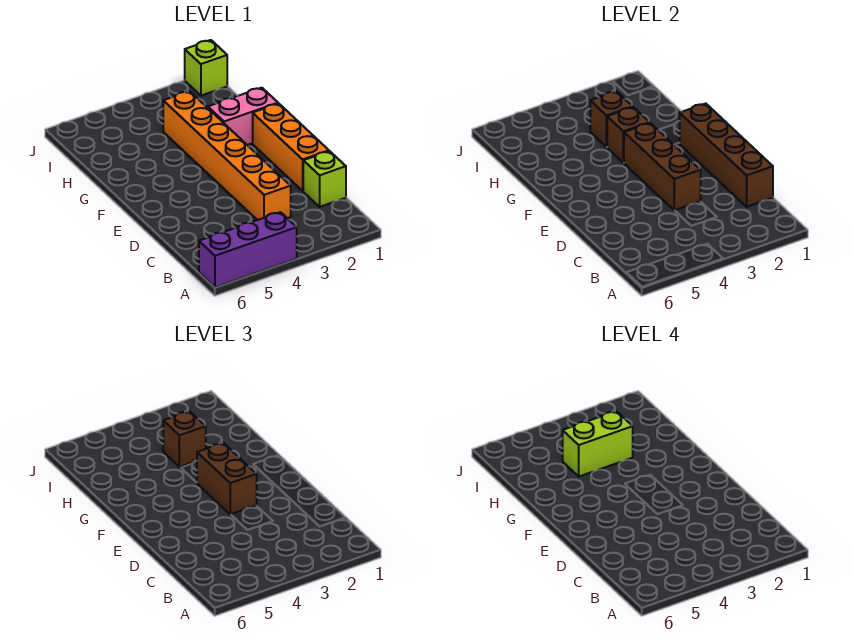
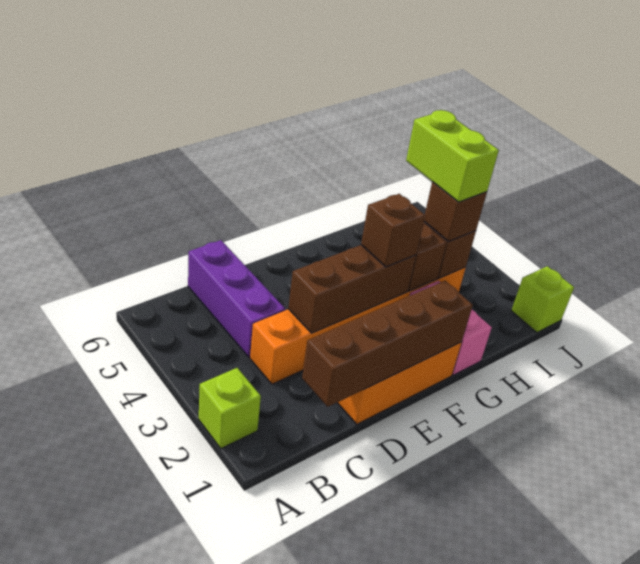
purple 1x3 brick [199,212,297,287] -> purple 1x3 brick moved to [188,240,285,358]
lime 1x1 brick [303,151,346,207] -> lime 1x1 brick moved to [199,368,261,448]
brown 1x2 brick [197,443,257,515] -> brown 1x1 brick [361,194,425,267]

